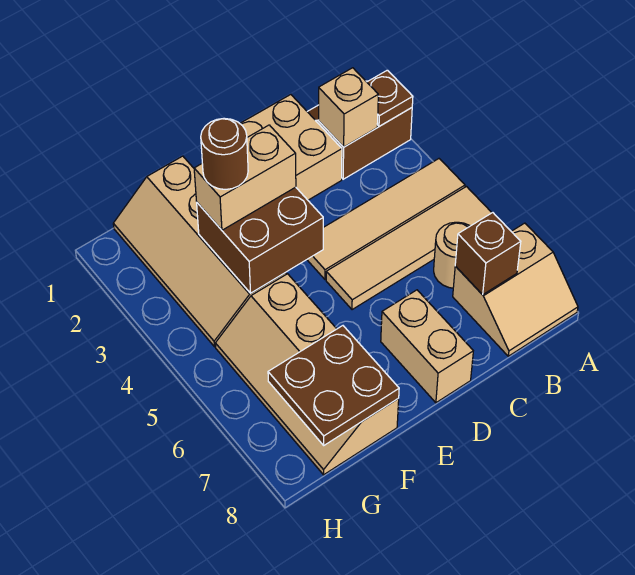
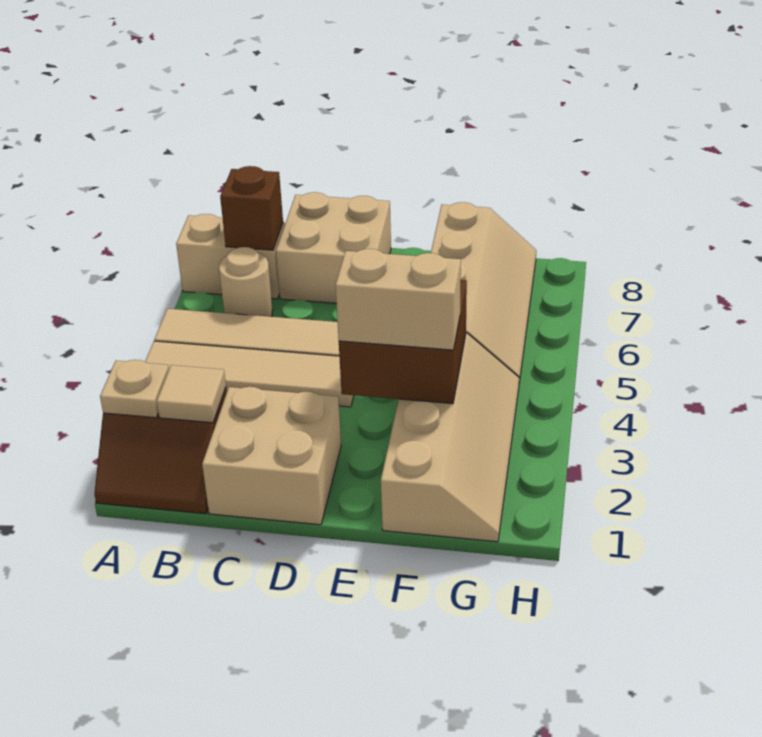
brown 1x1 plate [367,70,413,126] -> tan 1x1 plate [100,360,169,418]
tan 1x1 brick [319,68,378,147] -> tan 1x1 tile [157,365,226,423]
tan 1x2 brick [381,290,473,403] -> tan 2x2 brick [276,192,391,303]
brown 1x1 round brick [201,118,248,189] -> none
brown 2x2 plate [268,326,399,445] -> none

